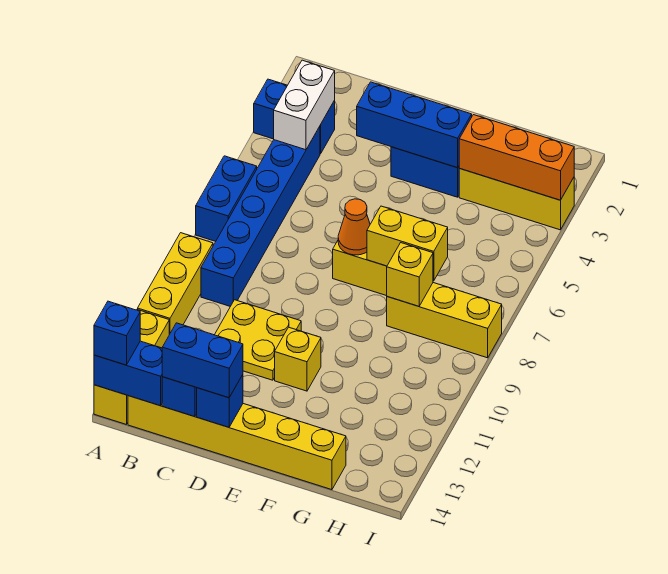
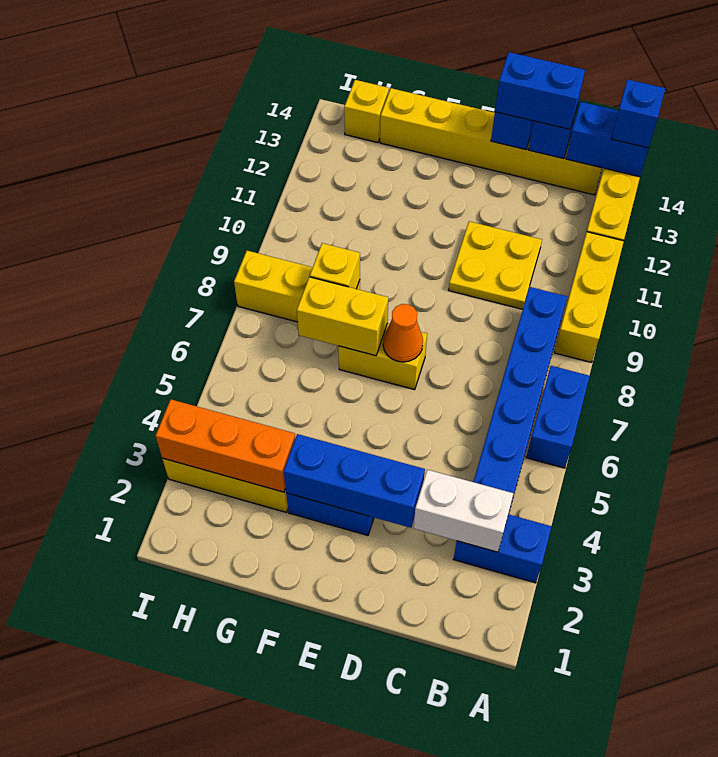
white 1x2 brick [274,60,335,150] -> white 1x2 brick turned to [414,470,513,552]
yellow 1x1 brick [275,327,321,391] -> yellow 1x1 brick moved to [344,80,389,143]

